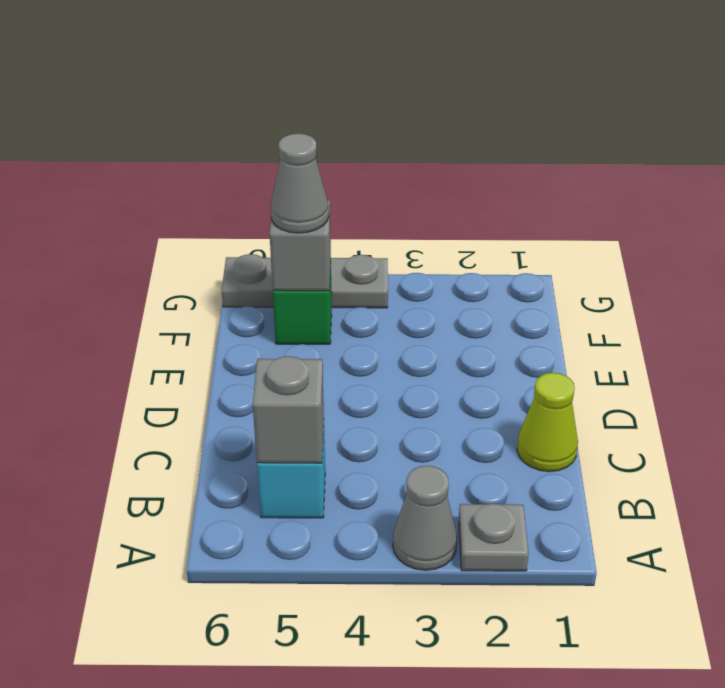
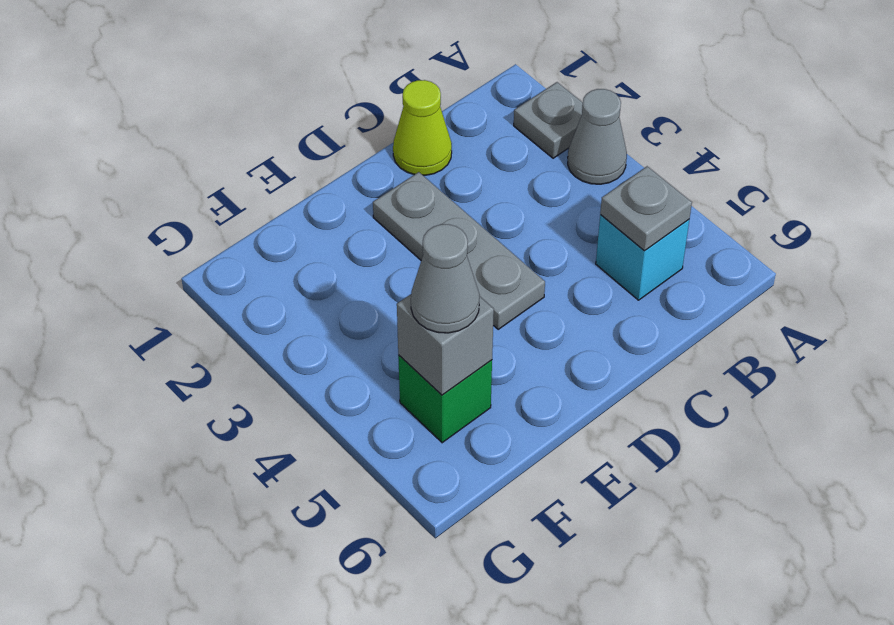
grey 1x1 brick [253,356,324,463] -> grey 1x1 plate [600,166,692,251]
grey 1x3 plate [222,254,388,308] -> grey 1x3 plate moved to [373,172,545,329]

